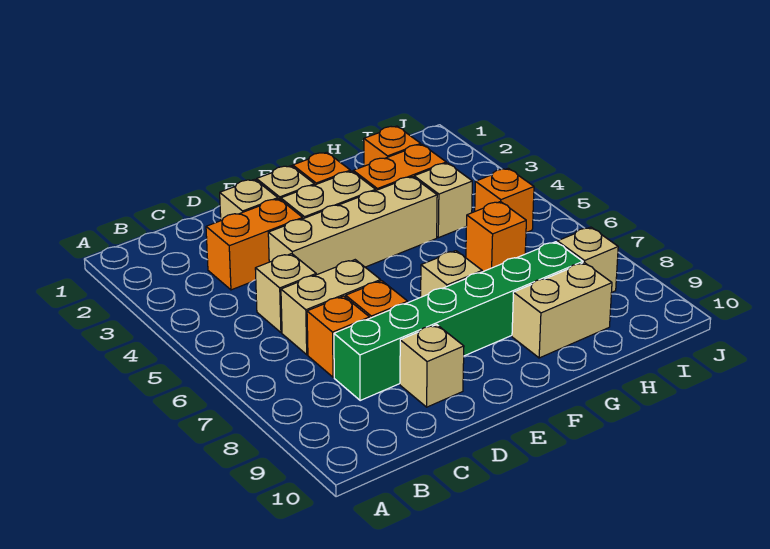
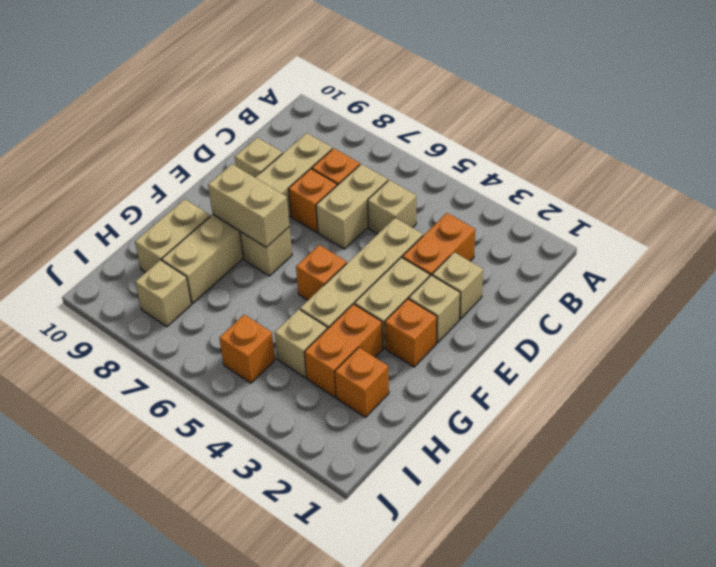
green 1x6 brick [334,242,583,401] -> tan 1x6 brick [162,133,332,303]
none -> tan 1x2 brick [208,164,289,247]
orange 1x1 brick [466,201,526,271] -> orange 1x1 brick moved to [296,245,347,300]

